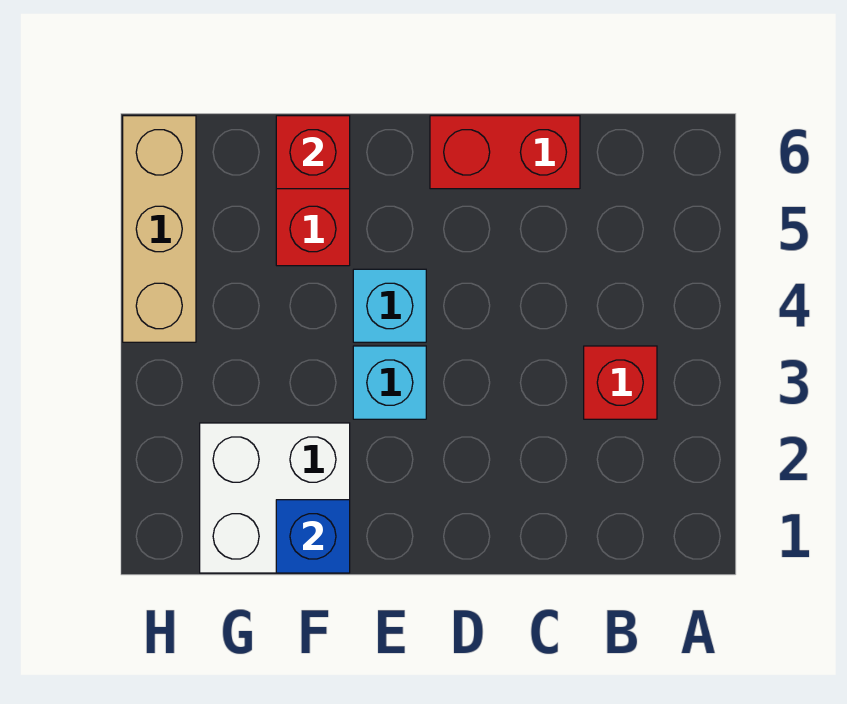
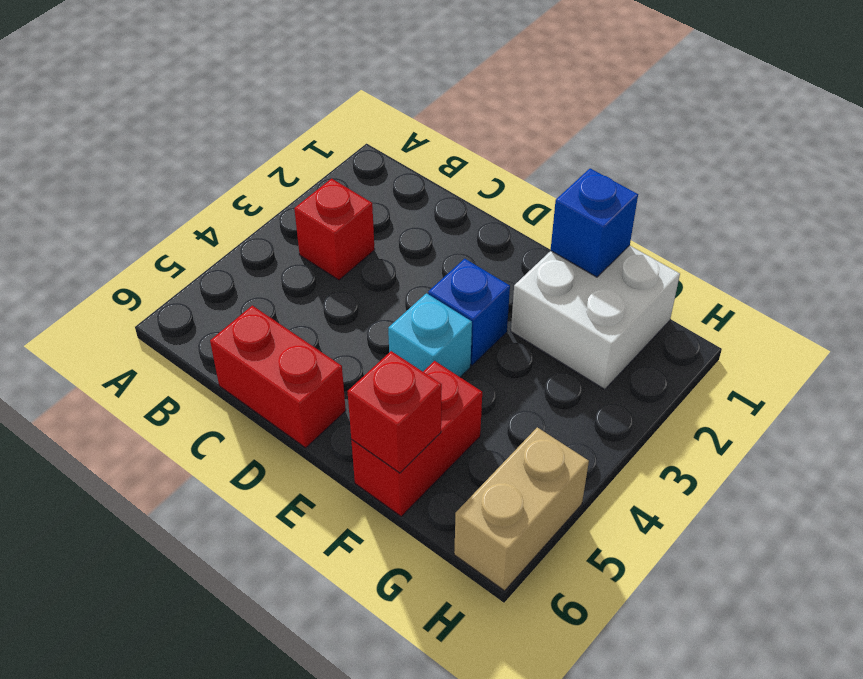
cyan 1x1 brick [353,346,426,419] -> blue 1x1 brick [428,259,510,365]
tan 1x3 brick [123,116,196,342] -> tan 1x2 brick [454,427,589,591]

